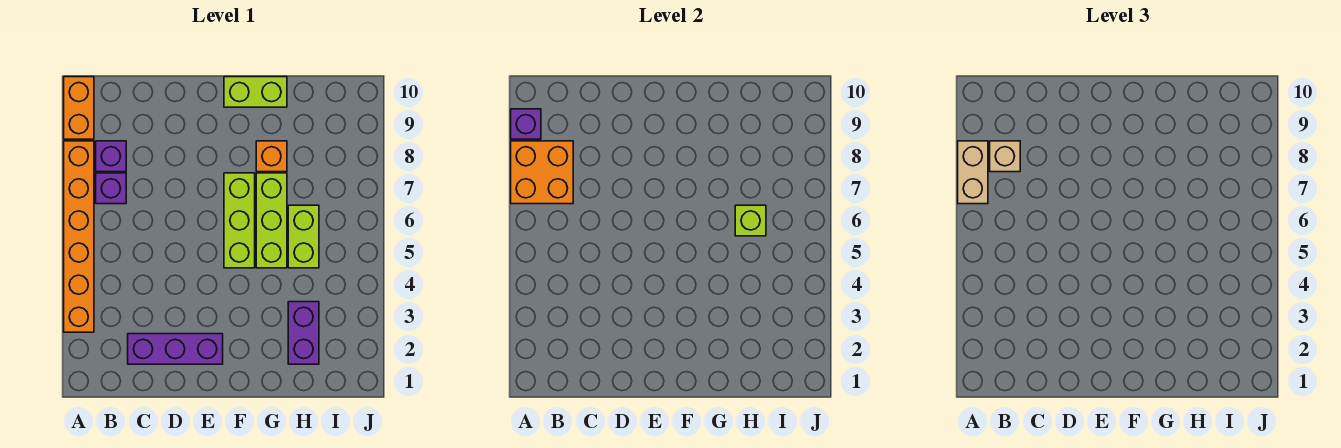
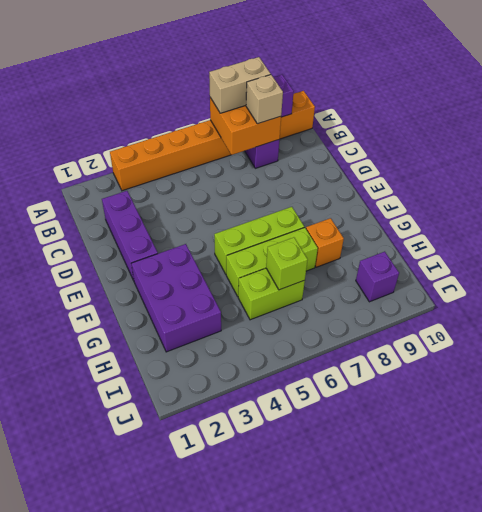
purple 1x1 brick [96,173,126,204] -> purple 1x1 brick moved to [356,252,399,302]
lime 1x2 brick [224,77,287,107] -> none
purple 1x2 brick [288,302,319,364] -> purple 2x3 brick [131,244,221,352]

